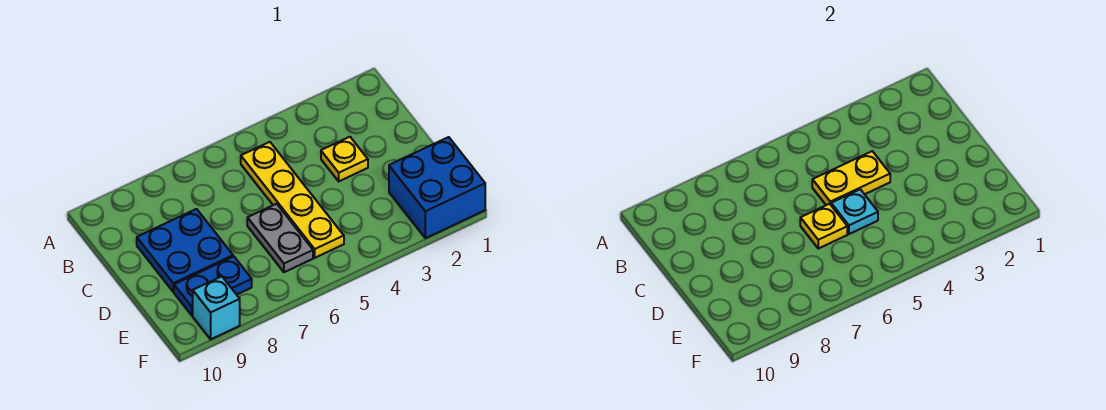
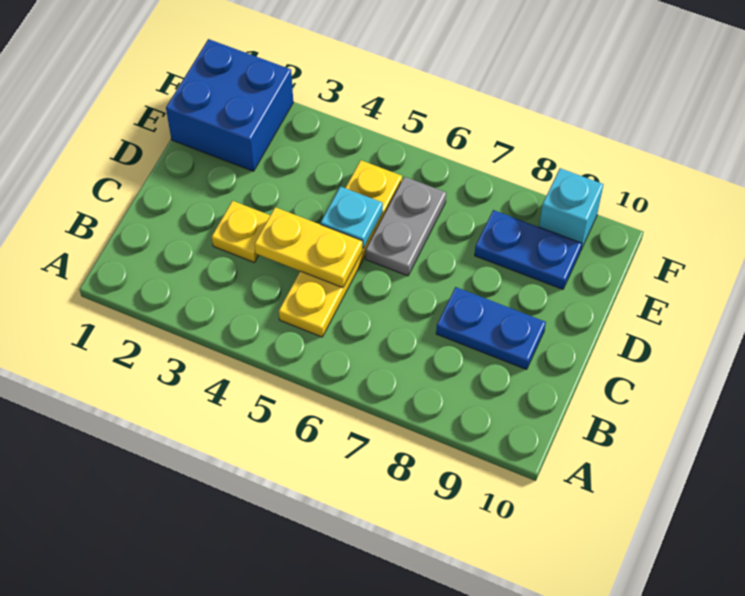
blue 2x2 plate [137,209,233,292] -> blue 1x2 plate [436,287,546,370]
yellow 1x1 plate [800,204,847,249] -> none

